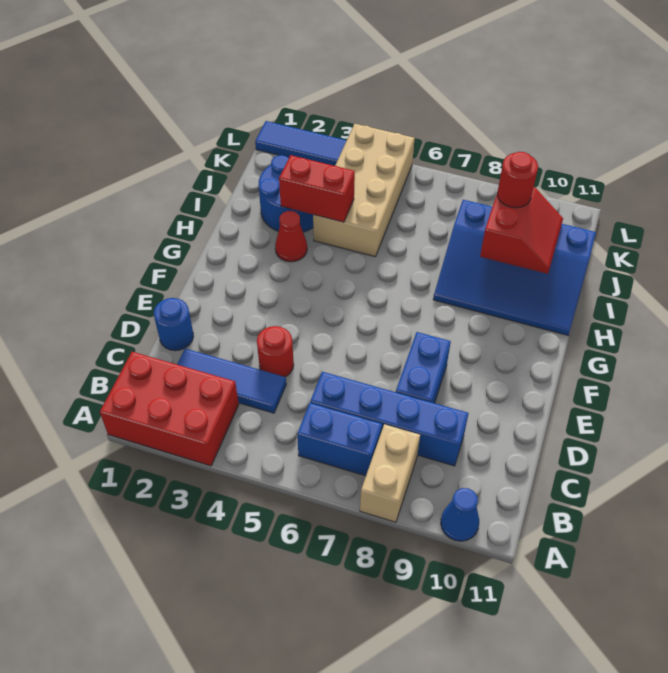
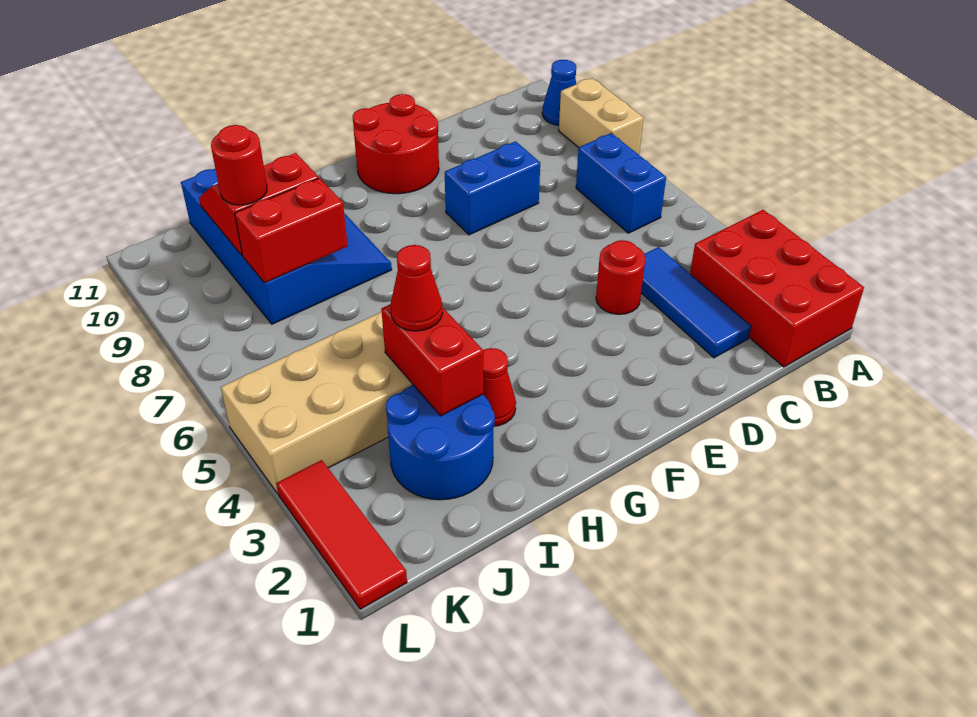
tan 1x2 brick [360,424,420,522] -> tan 1x2 brick turned to [559,78,643,155]
blue 1x4 brick [310,372,469,466] -> none
blue 1x1 round brick [154,298,193,351] -> none
none -> red 2x2 round brick [353,94,439,194]
none -> red 1x1 cone [390,245,442,331]
none -> red 1x2 brick [235,178,348,283]
blue 1x3 tile [255,121,347,166] -> red 1x3 tile [276,460,407,609]

